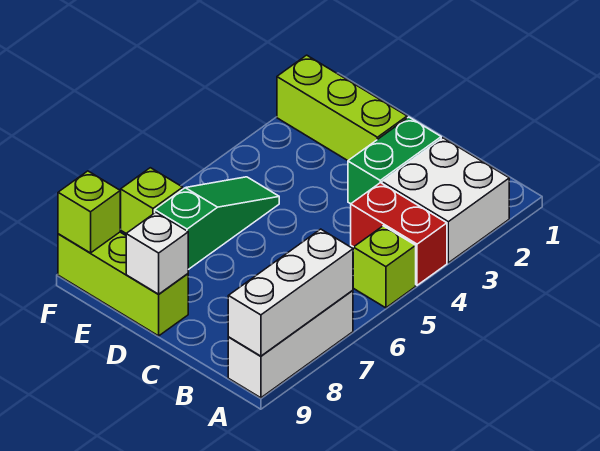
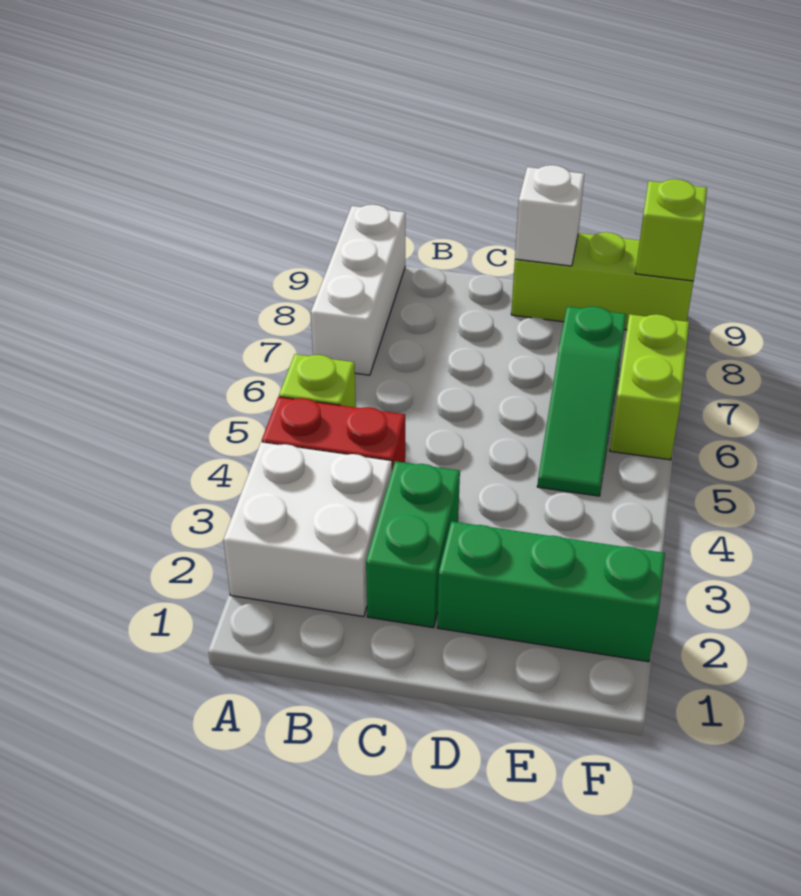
white 1x3 brick [228,229,353,356] -> none
lime 1x3 brick [277,55,407,161] -> green 1x3 brick [437,521,665,662]
lime 1x1 brick [120,168,183,233] -> lime 1x2 brick [610,314,689,460]

